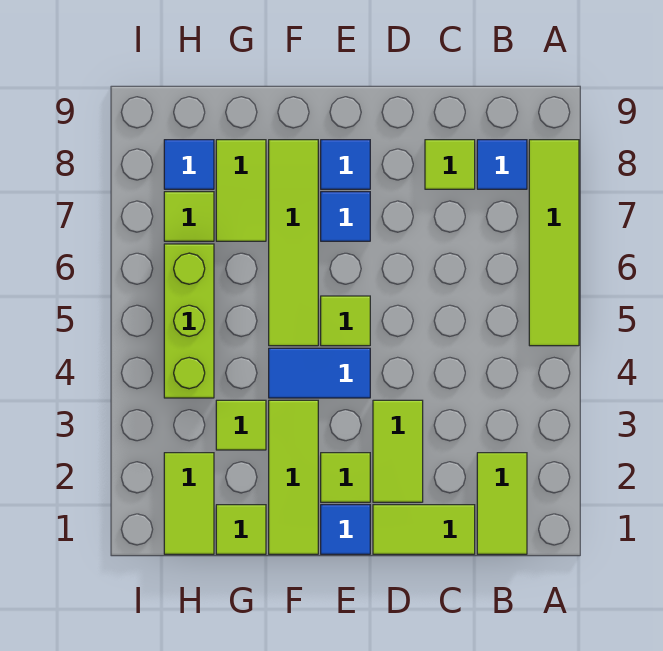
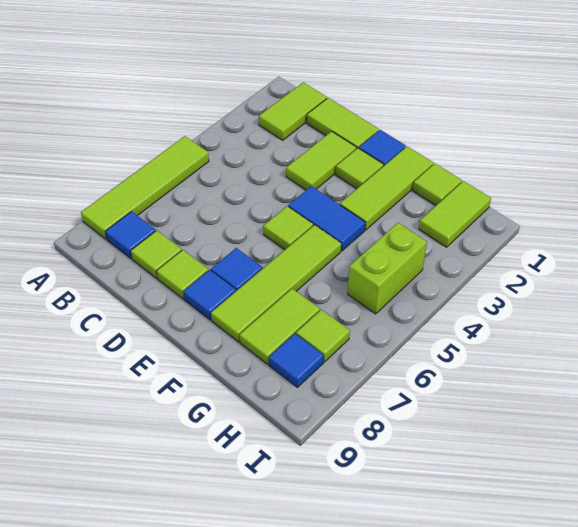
lime 1x1 tile [216,400,266,450] -> lime 1x1 tile moved to [157,250,208,299]
lime 1x3 brick [164,244,214,398] -> lime 1x2 brick [348,223,427,314]

